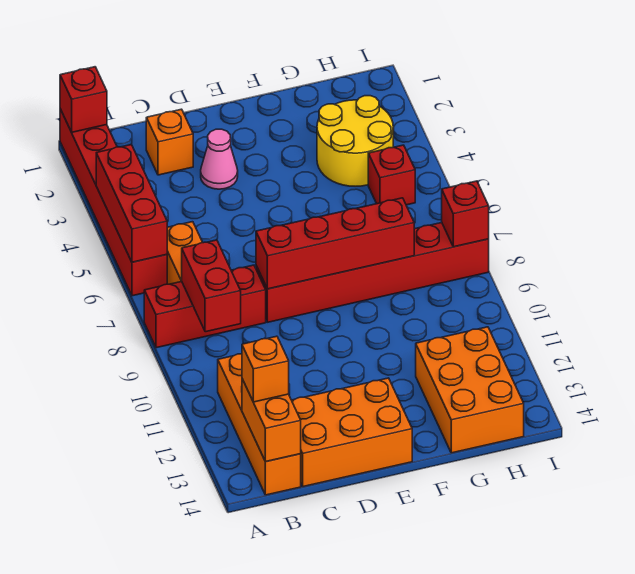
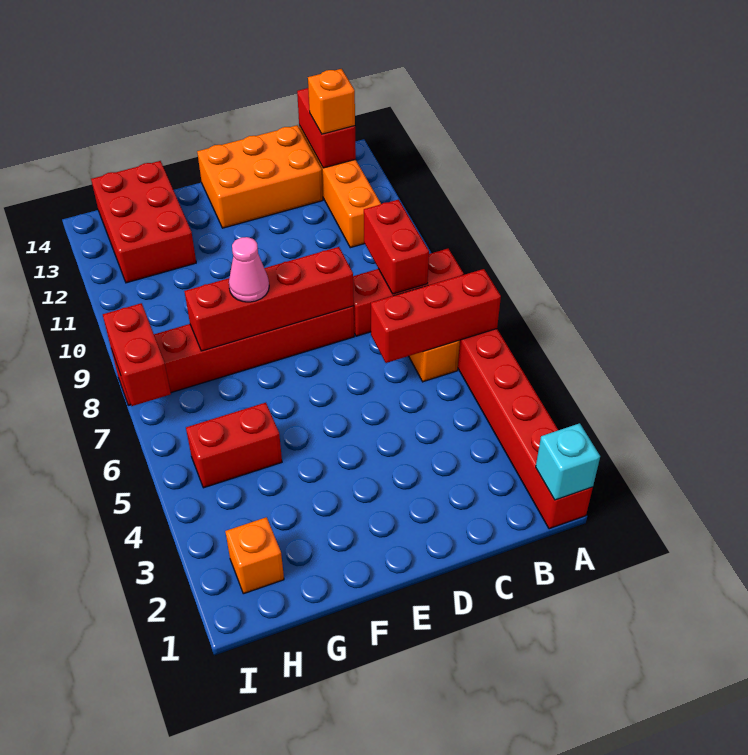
red 1x1 brick [60,67,107,132] -> cyan 1x1 brick [536,423,600,500]
red 1x3 brick [96,145,167,262] -> red 1x3 brick turned to [371,269,501,363]
orange 1x2 brick [242,379,301,462] -> red 1x2 brick [297,88,356,168]
orange 1x1 brick [146,109,193,175] -> orange 1x1 brick moved to [225,517,284,594]
pink 1x1 cone [201,129,238,189] -> pink 1x1 cone moved to [229,237,269,302]
yellow 2x2 round brick [317,96,393,186] -> none
orange 2x3 brick [416,327,524,453] -> red 2x3 brick [91,161,196,283]
red 1x1 brick [368,145,415,205] -> red 1x2 brick [186,403,282,488]
red 1x1 brick [442,181,489,247] -> red 1x2 brick [103,303,171,406]

